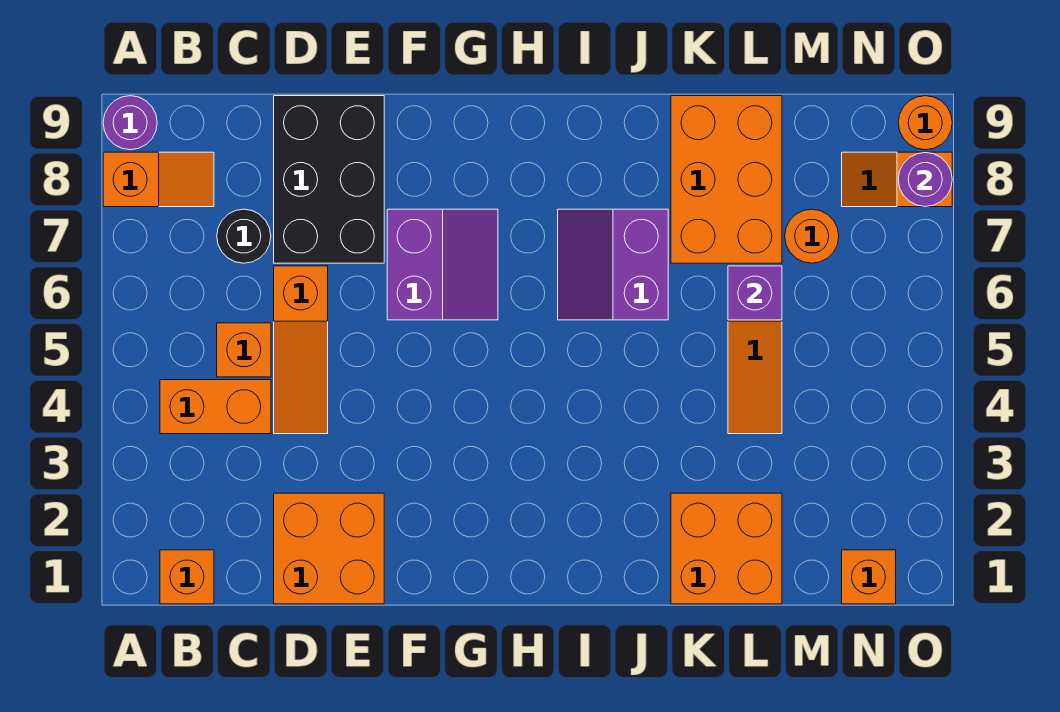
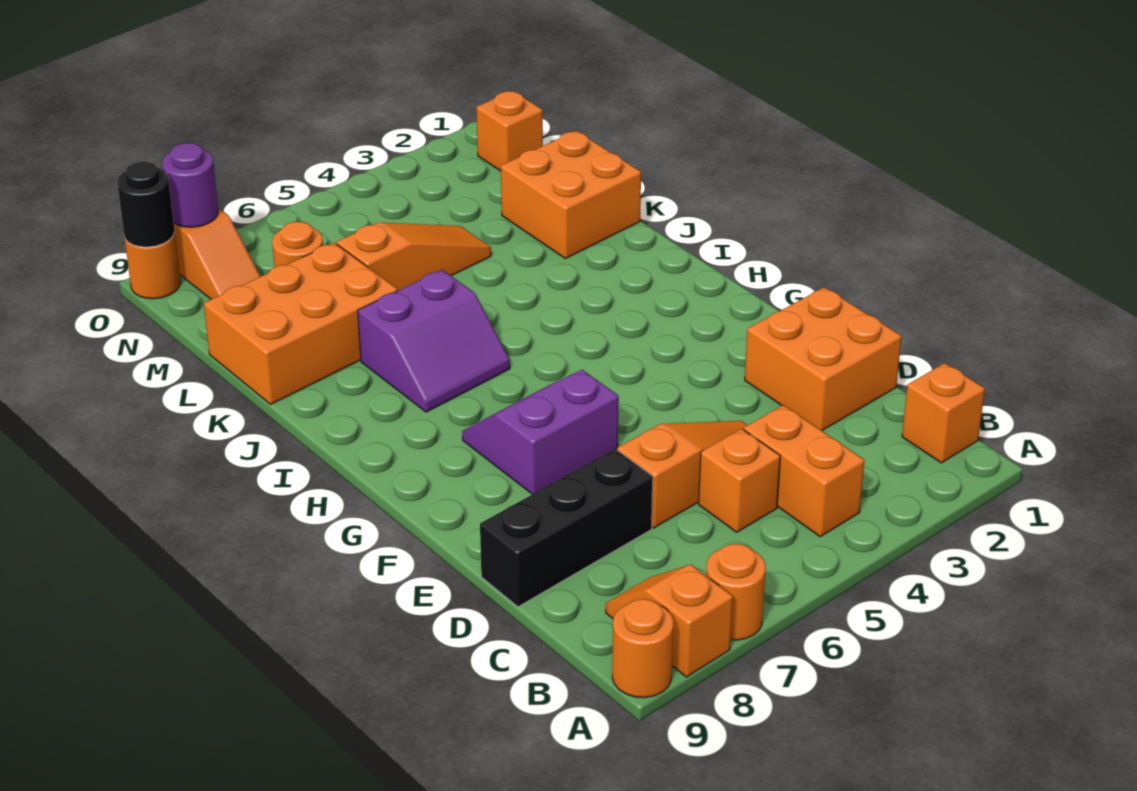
none -> orange 1x1 round brick [706,544,766,640]
purple 1x1 round brick [103,96,157,150] -> orange 1x1 round brick [612,599,674,698]
black 1x1 round brick [217,209,271,263] -> black 1x1 round brick moved to [117,162,175,247]
black 2x3 brick [274,96,384,263] -> black 1x3 brick [480,449,653,607]
purple 1x1 brick [728,266,782,320] -> none

